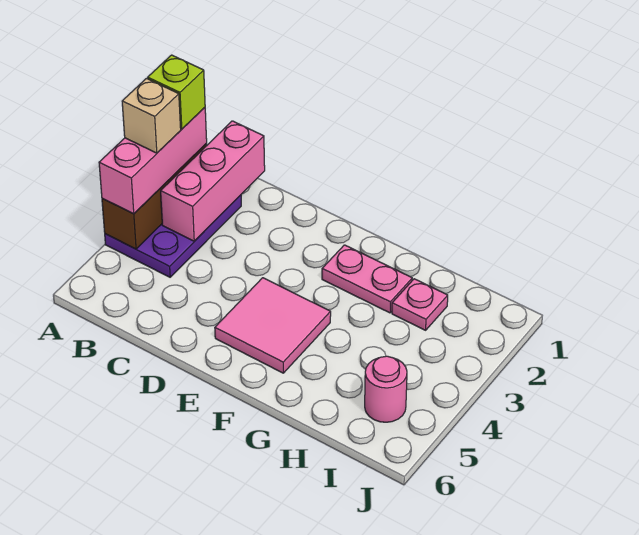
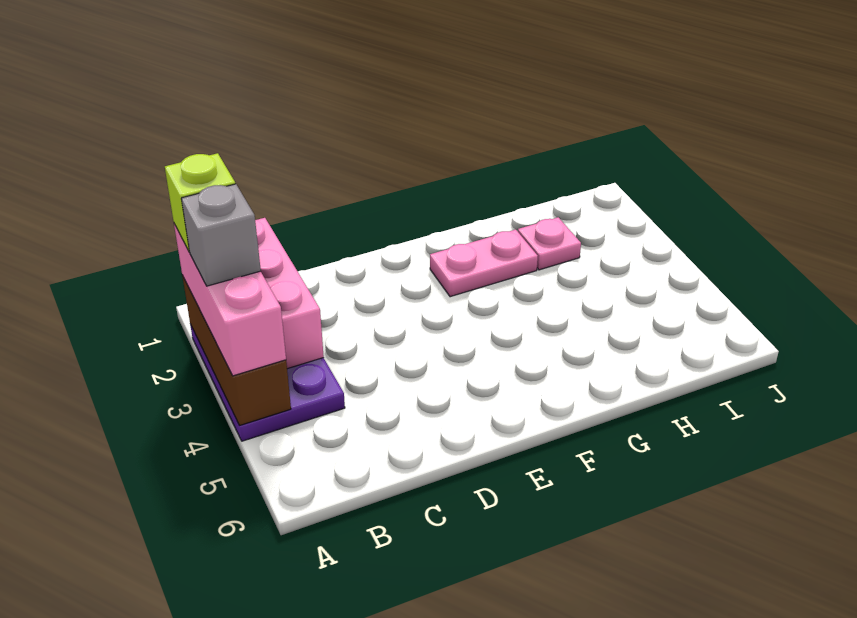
tan 1x1 brick [122,79,181,153] -> grey 1x1 brick [181,184,261,286]
pink 2x2 tile [215,278,331,373] -> none
pink 1x1 round brick [365,356,407,422] -> none

